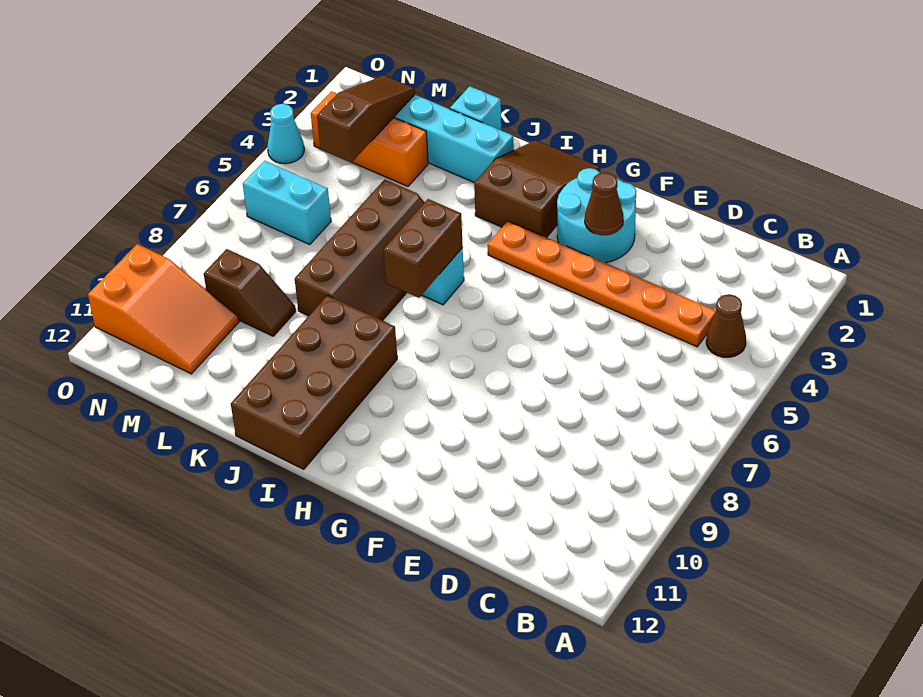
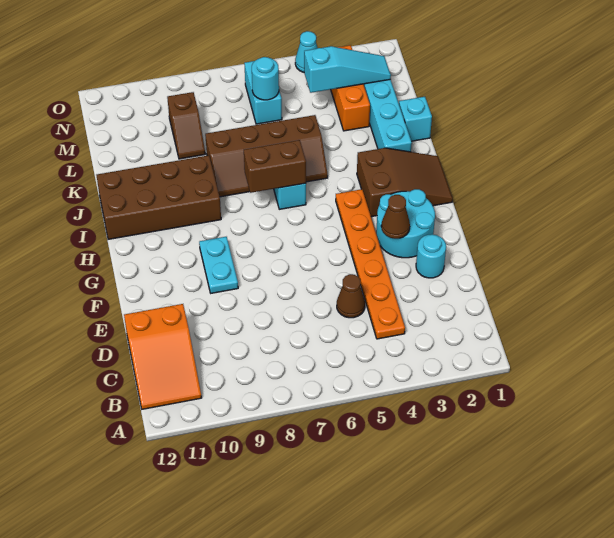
brown 1x1 cone [706,294,746,357] -> brown 1x1 cone moved to [337,274,365,318]
none -> cyan 1x1 round brick [416,234,446,278]
none -> cyan 1x2 plate [199,237,238,293]
brown 1x3 slope [317,76,415,163] -> cyan 1x3 slope [304,46,391,93]
none -> cyan 1x1 round brick [252,57,279,100]
orange 2x3 slope [88,244,239,374] -> orange 2x3 slope moved to [124,304,202,409]

